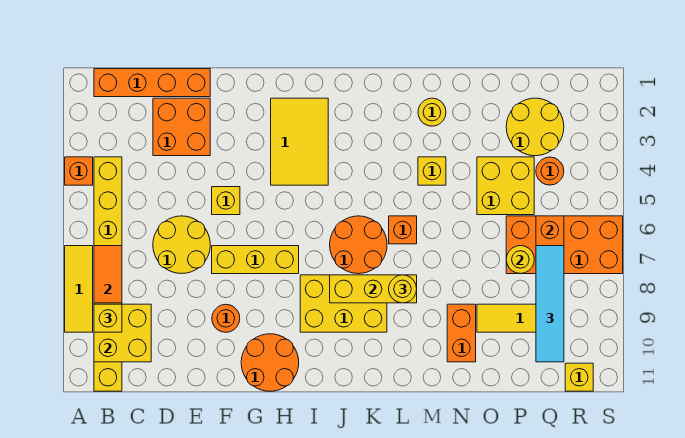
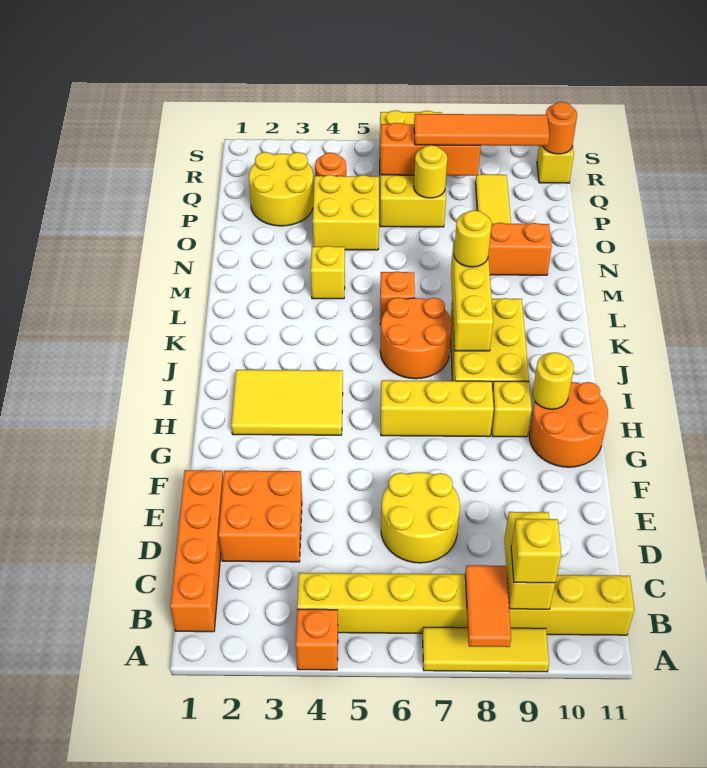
orange 1x2 tile [94,246,122,303] -> orange 1x2 tile turned to [465,565,511,647]
yellow 2x2 brick [94,304,151,362] -> yellow 1x2 brick [504,512,555,609]
yellow 1x1 brick [212,187,240,215] -> yellow 1x1 brick moved to [491,381,532,437]
yellow 1x3 brick [212,246,299,274] -> yellow 1x3 brick turned to [381,380,494,437]
orange 1x1 round brick [212,304,240,332] -> orange 1x1 round brick moved to [543,102,577,154]
yellow 1x1 round brick [418,98,446,126] -> yellow 1x1 round brick moved to [532,352,574,409]
orange 2x4 brick [506,216,623,274] -> yellow 2x4 brick [380,110,446,227]
cyan 1x4 tile [536,246,564,362] -> orange 1x4 tile [414,114,549,146]

